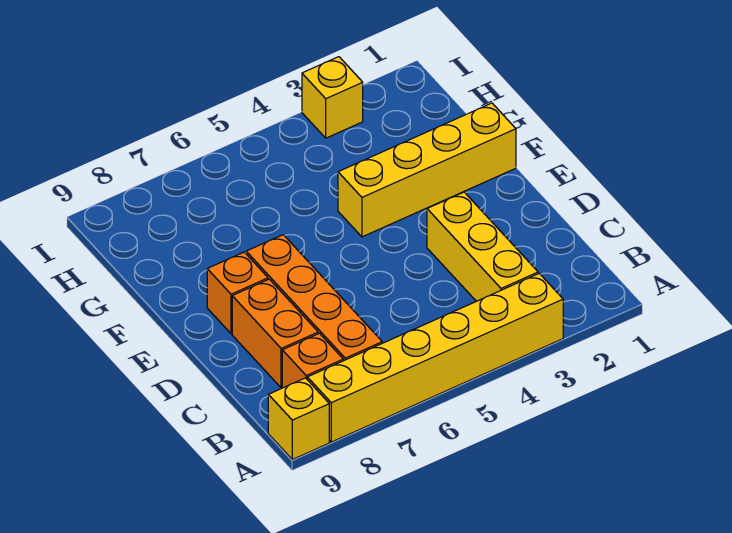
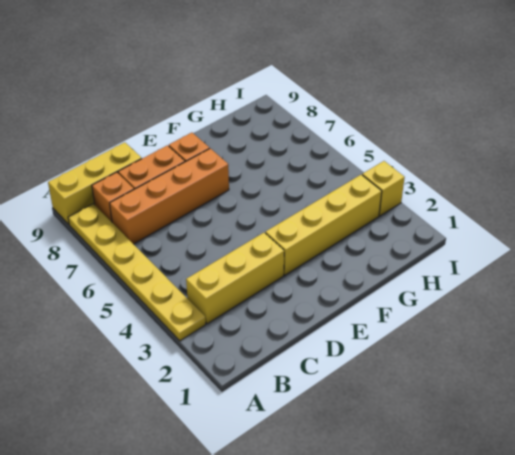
yellow 1x6 brick [307,273,563,442] -> yellow 1x6 plate [68,204,206,341]
yellow 1x1 brick [268,378,329,459] -> yellow 1x3 brick [48,142,142,224]
yellow 1x4 brick [338,103,516,237] -> yellow 1x4 brick turned to [265,175,382,275]

